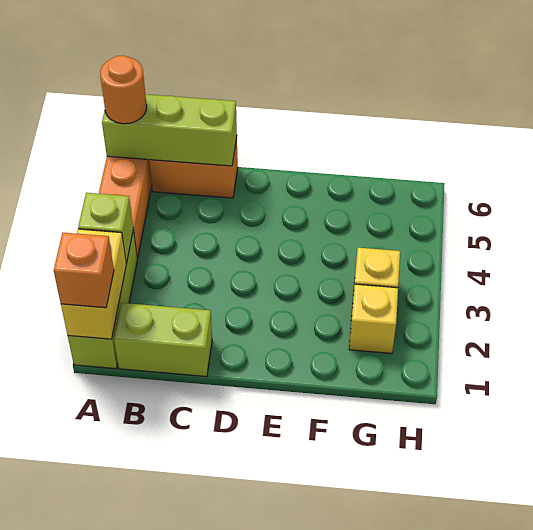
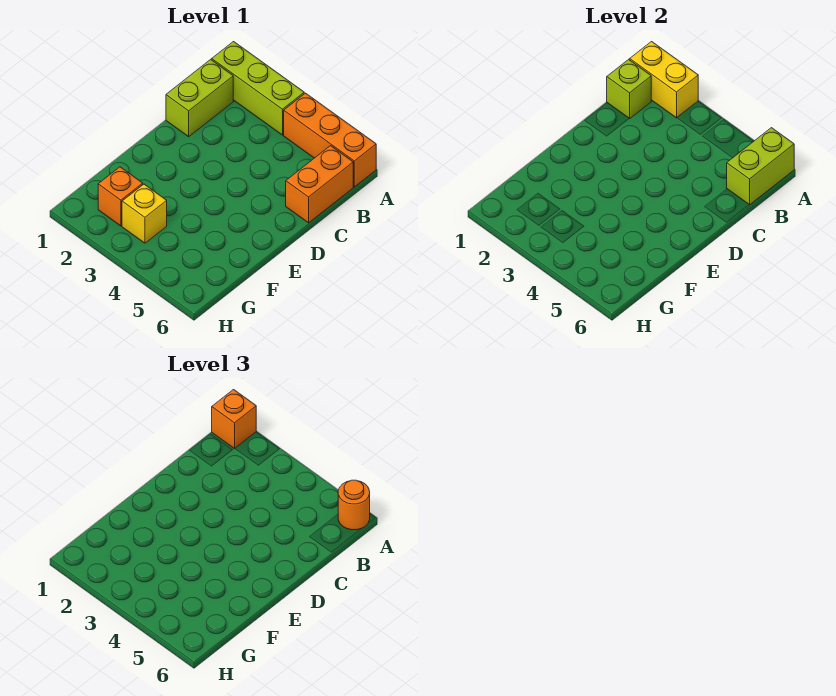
lime 1x1 brick [78,193,133,263] -> lime 1x1 brick moved to [607,59,651,119]
lime 1x3 brick [102,94,237,166] -> lime 1x2 brick [727,128,794,205]
yellow 1x1 brick [349,284,398,353] -> orange 1x1 brick [98,167,143,226]

